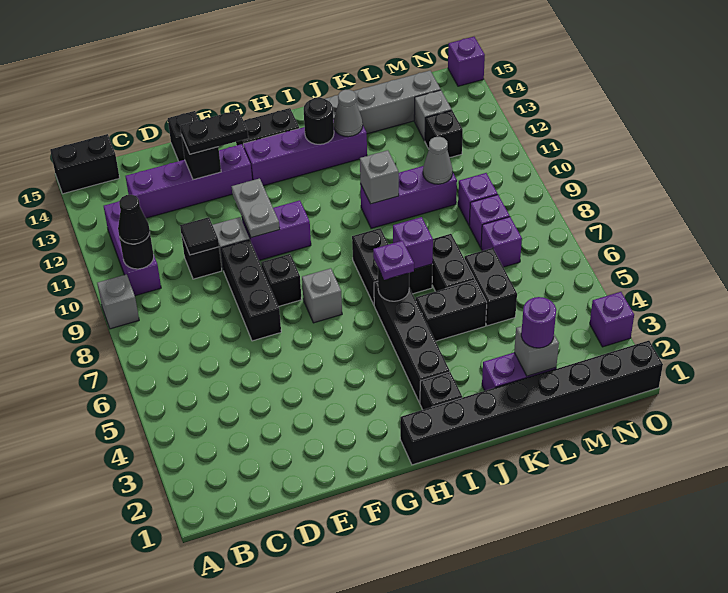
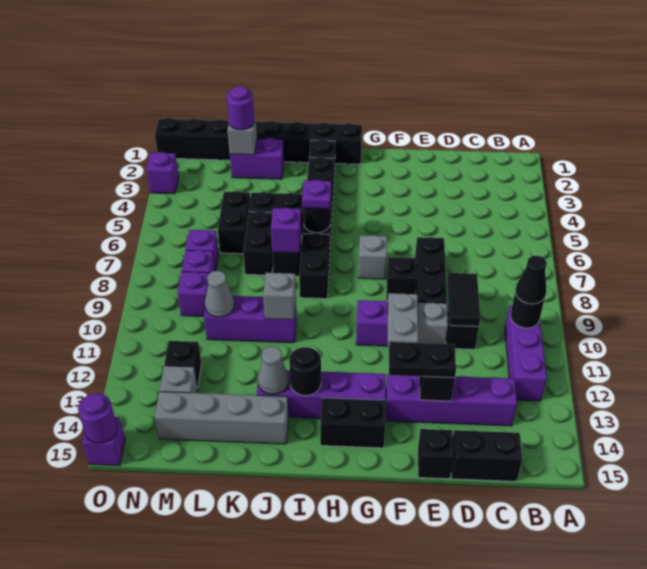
grey 1x1 brick [97,274,139,329] -> none
black 1x2 brick [50,134,120,194] -> black 1x2 brick moved to [451,430,522,481]
black 1x1 tile [180,217,219,255] -> black 1x2 tile [448,273,480,326]
none -> purple 1x1 round brick [78,393,117,443]

